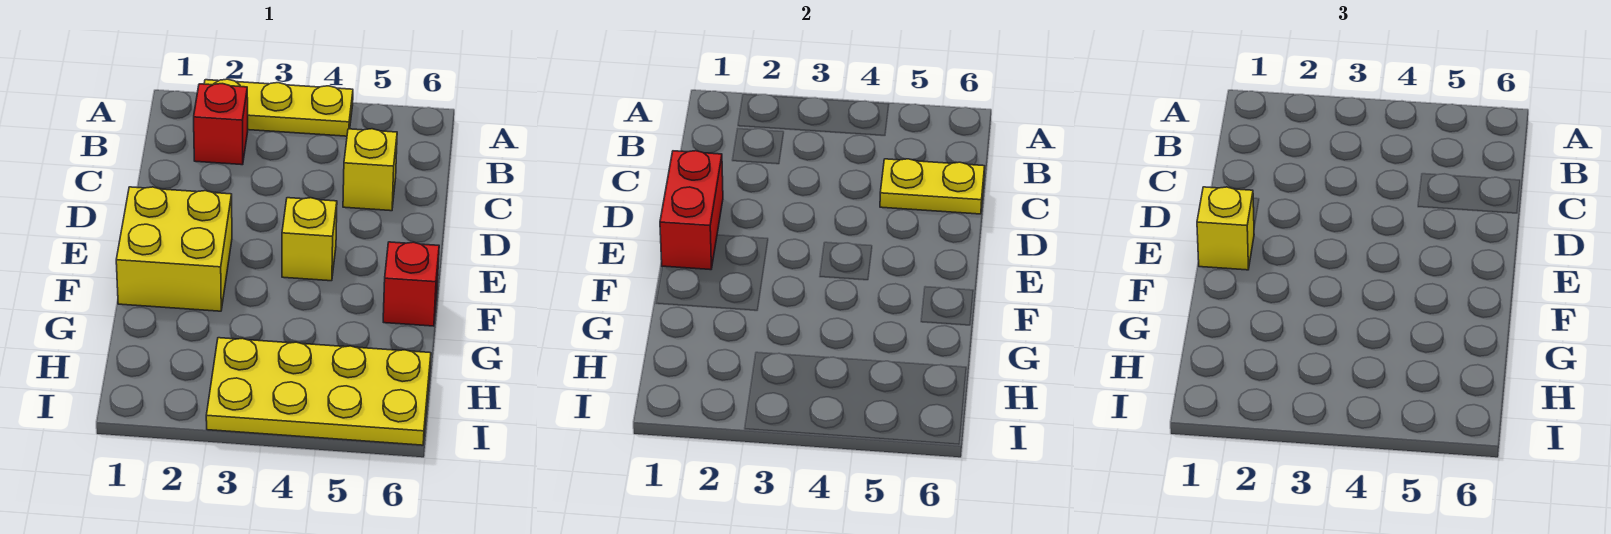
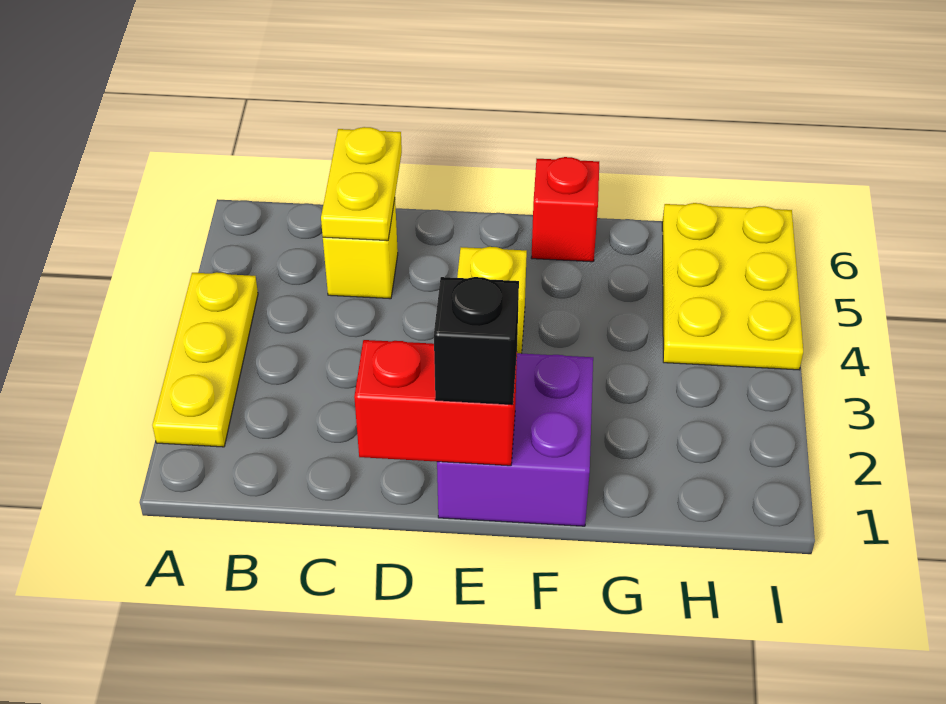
red 1x1 brick [194,84,248,165] -> none
yellow 2x2 brick [116,187,232,311] -> purple 2x2 brick [437,353,593,526]
yellow 1x1 brick [1197,187,1254,270] -> black 1x1 brick [434,277,519,405]
yellow 2x4 plate [206,338,431,445] -> yellow 2x3 plate [662,203,803,370]

